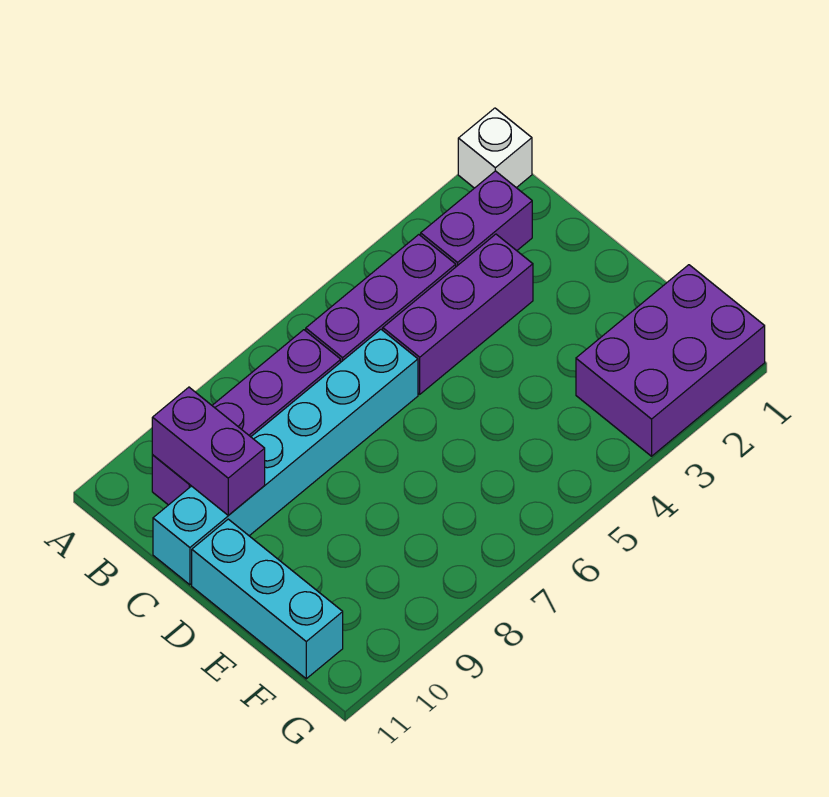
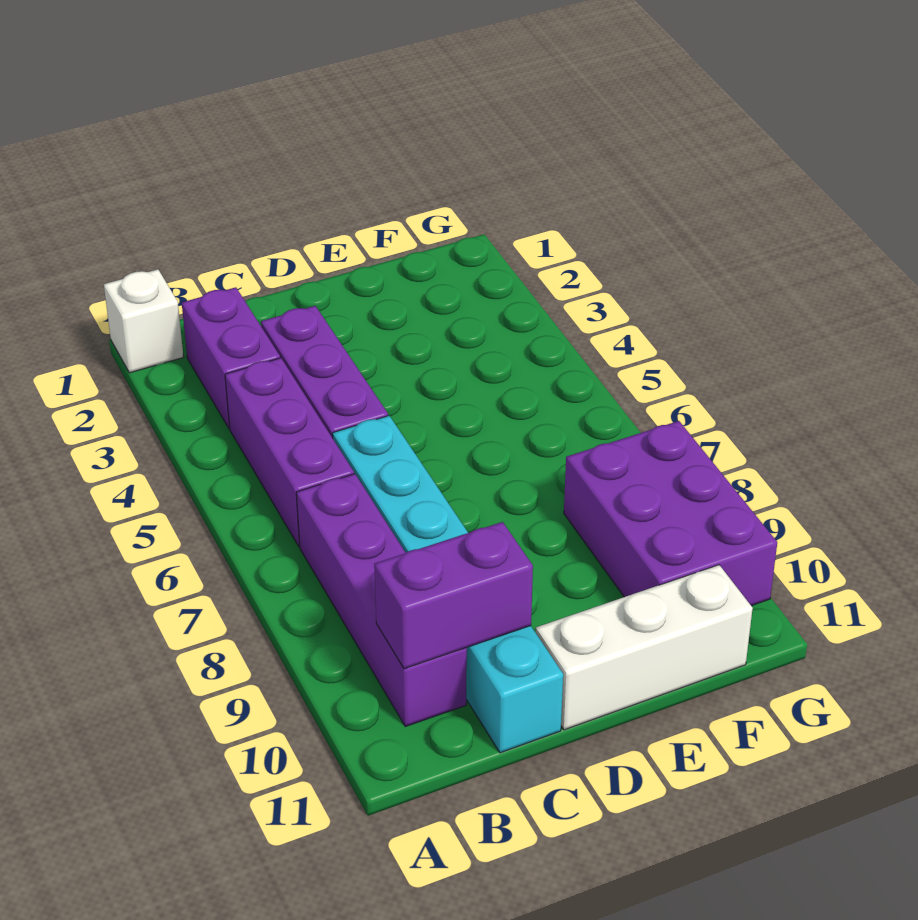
cyan 1x3 brick [192,519,343,679] -> white 1x3 brick [536,565,753,730]
purple 2x3 brick [576,265,765,456] -> purple 2x3 brick moved to [564,421,777,606]

